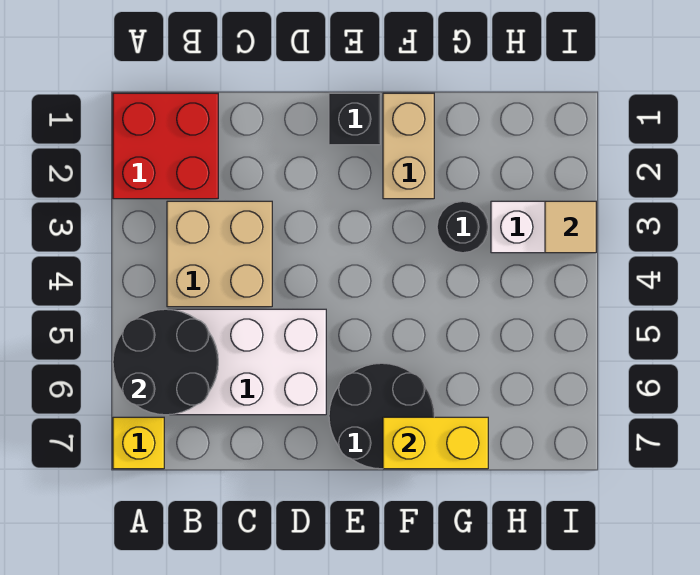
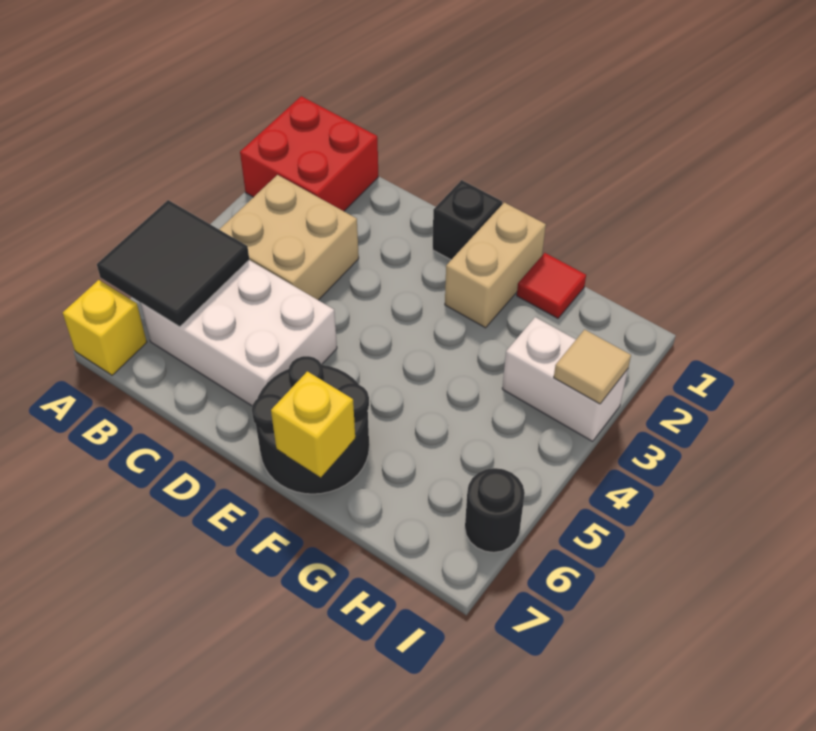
black 2x2 round brick [113,309,218,415] -> black 2x2 tile [97,200,249,327]
yellow 1x2 brick [383,417,488,469] -> yellow 1x1 brick [271,371,355,477]
none -> red 1x1 tile [517,253,586,318]
black 1x1 round brick [437,201,488,253] -> black 1x1 round brick moved to [465,468,525,552]

